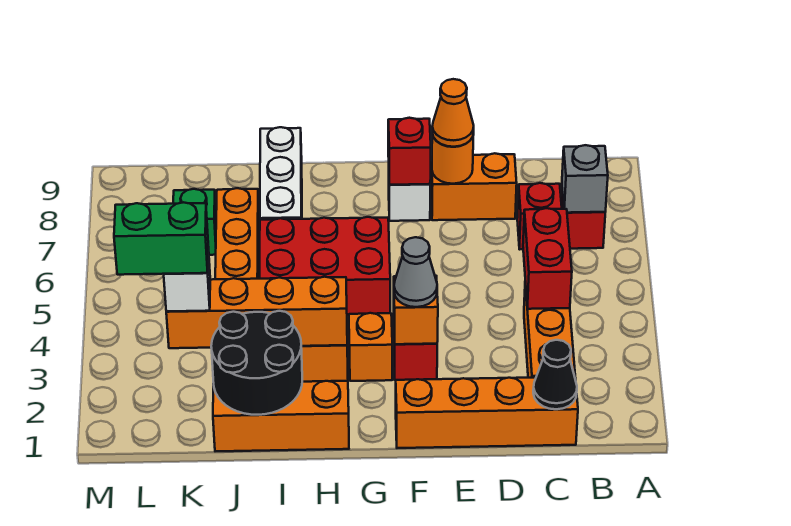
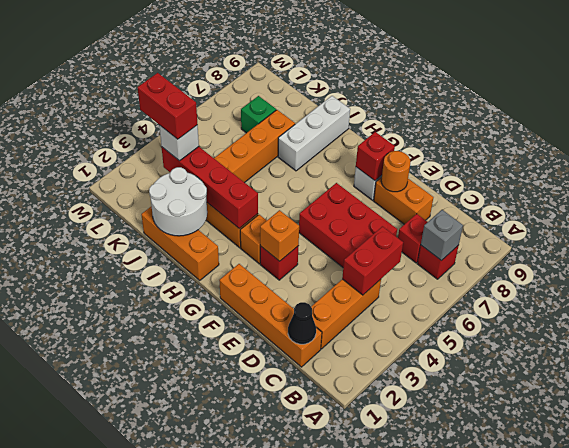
orange 1x1 cone [432,79,474,147] -> none
grey 1x1 cone [394,237,437,307] -> none
red 2x3 brick [260,217,390,316] -> red 2x3 brick moved to [299,183,397,267]
orange 1x4 brick [166,277,347,348] -> red 1x4 brick [162,147,258,228]
black 2x2 round brick [211,311,302,415] -> white 2x2 round brick [149,167,207,236]
green 1x2 brick [114,202,208,275] -> red 1x2 brick [138,73,198,139]

